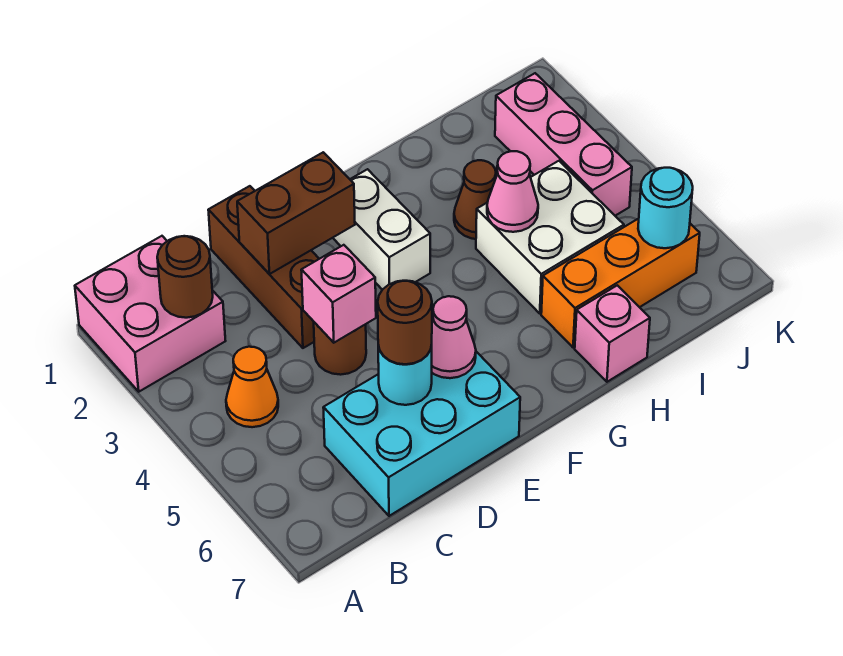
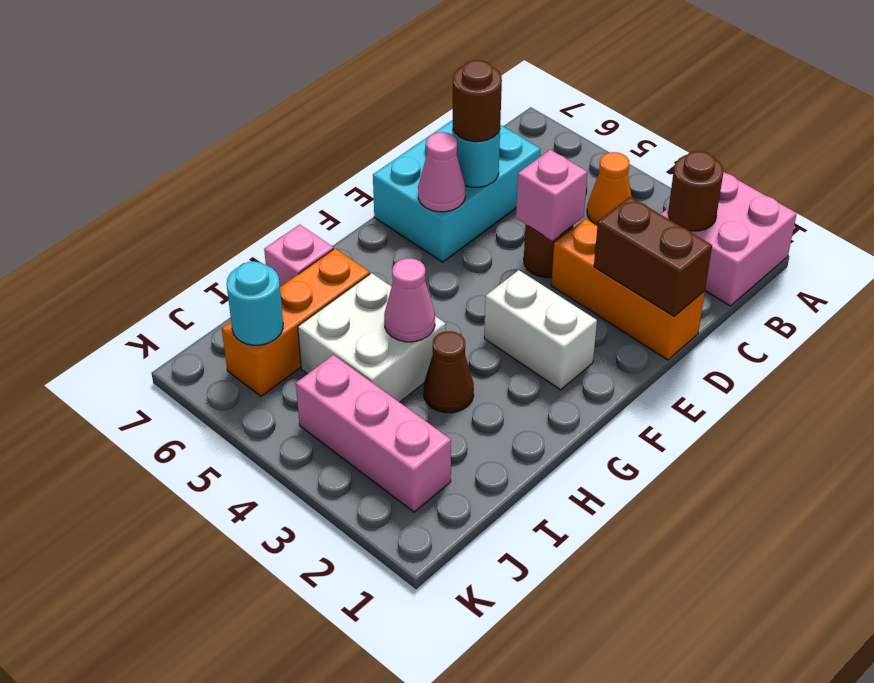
brown 1x3 brick [208,186,319,348] -> orange 1x3 brick [551,219,705,360]
brown 1x2 brick [237,152,355,274] -> brown 1x2 brick turned to [594,197,712,316]

